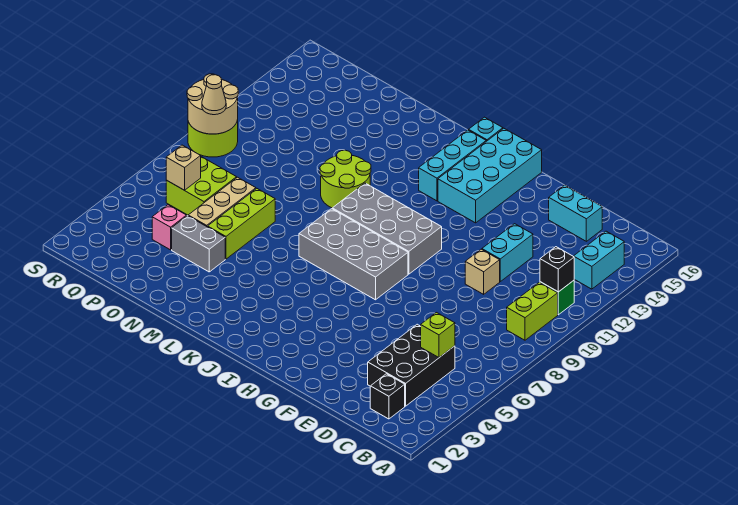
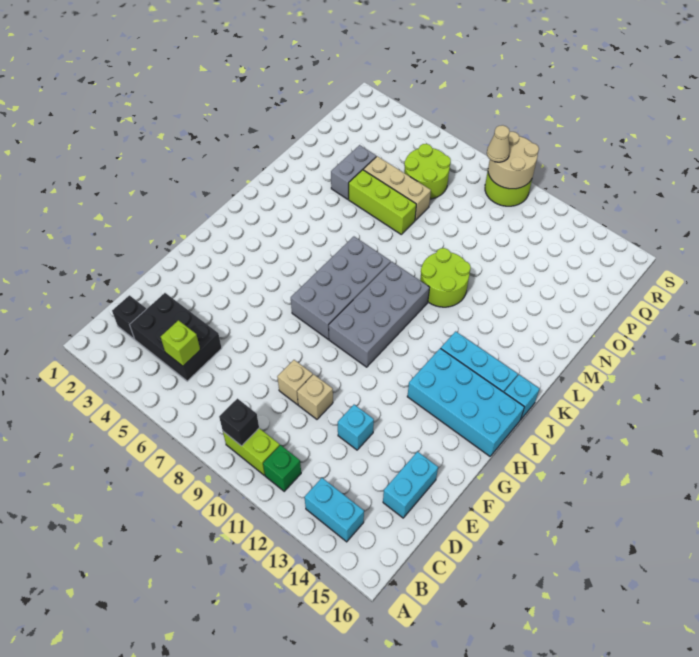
black 1x1 brick [540,247,574,292] -> black 1x1 brick moved to [219,399,259,446]
cyan 1x2 brick [482,224,533,281] -> cyan 1x1 brick [338,405,374,450]
pink 1x1 brick [152,205,187,250] -> none
lime 2x2 brick [166,157,237,215] -> lime 2x2 round brick [404,144,451,199]
tan 1x1 brick [166,145,201,190] -> tan 1x1 brick moved to [277,360,313,405]

